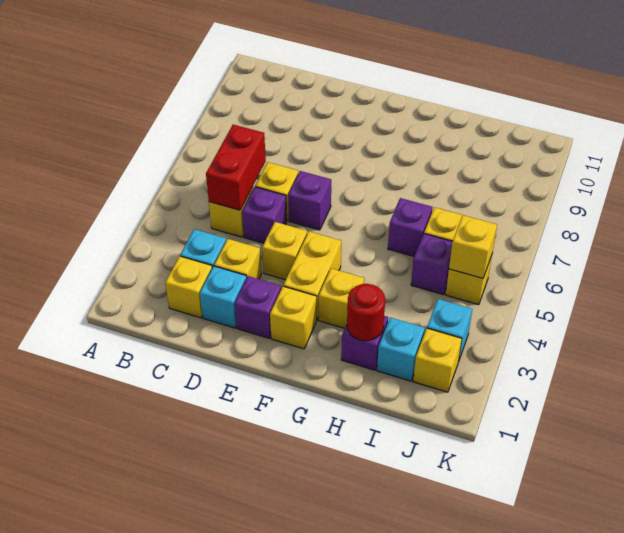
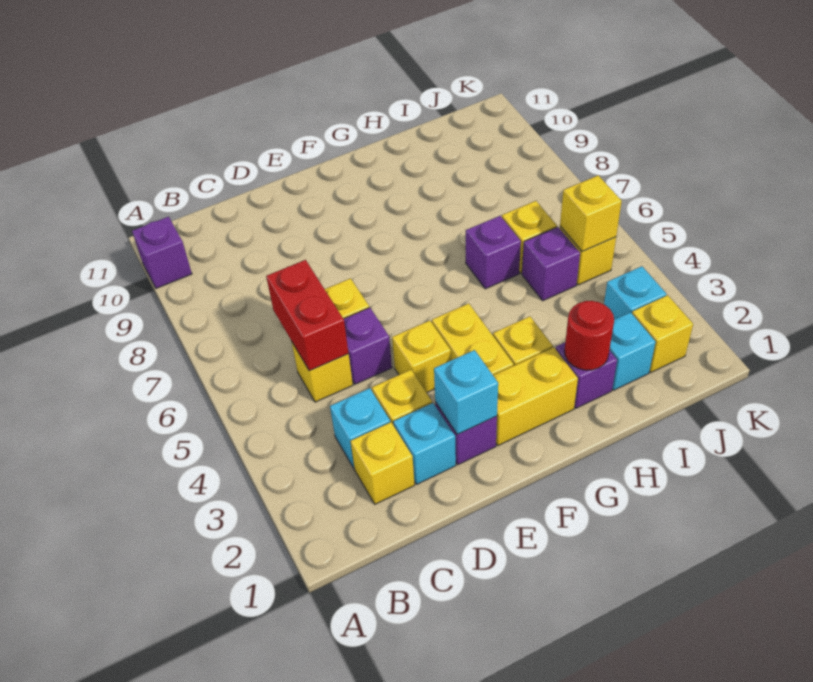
none -> cyan 1x1 brick [434,350,498,434]
purple 1x1 brick [288,171,331,230] -> purple 1x1 brick moved to [132,217,192,288]
yellow 1x1 brick [270,286,317,349] -> yellow 1x2 brick [493,348,578,445]

